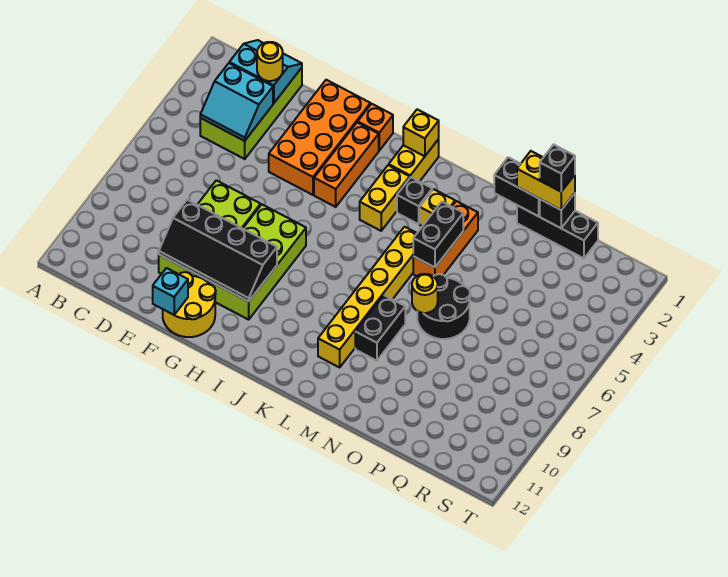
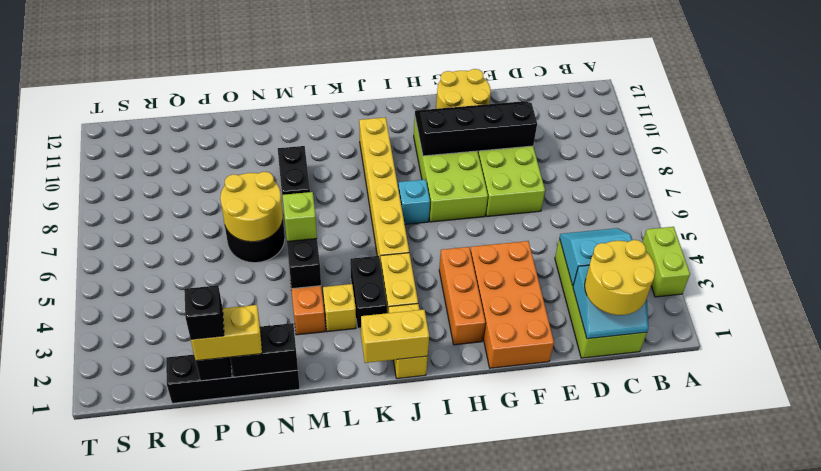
none -> lime 1x2 brick [642,227,690,297]
yellow 1x1 round brick [257,42,283,81] -> yellow 2x2 round brick [585,240,655,315]
cyan 1x1 brick [153,268,188,315] -> cyan 1x1 brick moved to [398,180,430,224]
orange 1x1 brick [358,104,393,150] -> none
yellow 1x1 brick [403,109,439,156] -> yellow 1x2 brick [361,310,429,363]
black 1x1 brick [397,177,432,224] -> black 1x2 brick [350,256,387,328]
yellow 1x6 brick [318,227,417,367] -> yellow 1x6 brick moved to [359,117,409,263]
none -> lime 1x1 brick [282,192,317,241]
yellow 1x1 round brick [412,274,438,313] -> yellow 2x2 round brick [220,172,283,242]
black 1x3 brick [517,205,598,258] -> black 1x4 brick [166,355,300,403]

